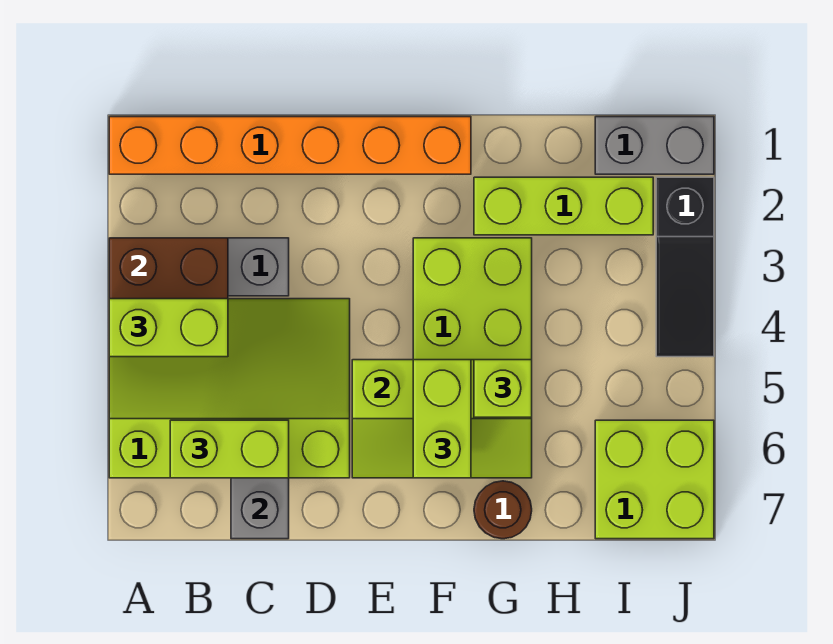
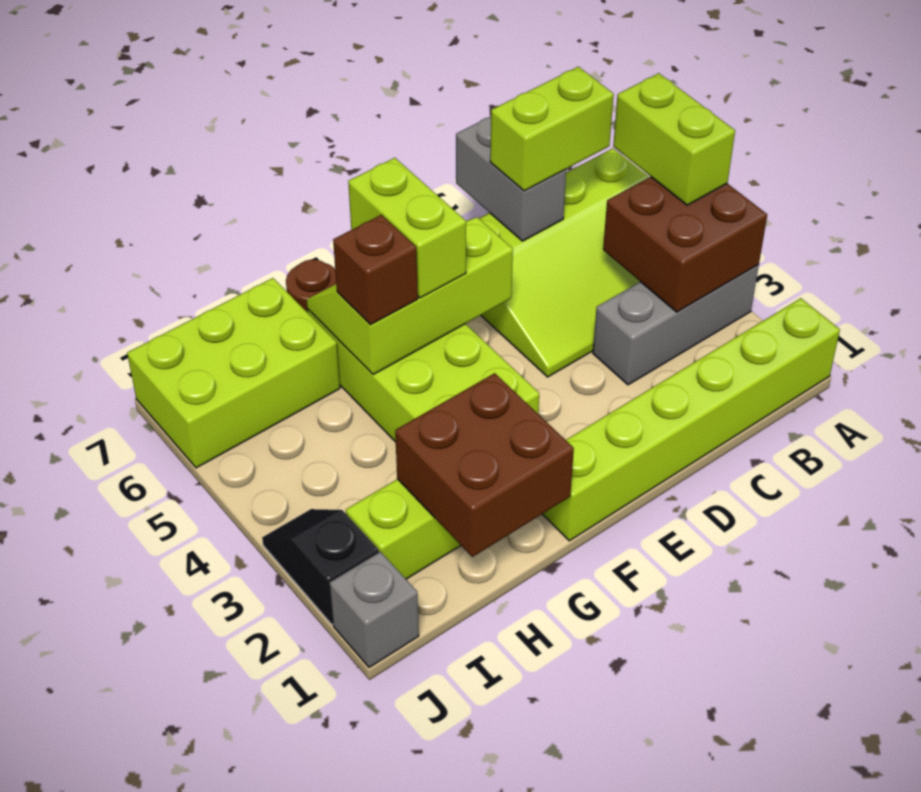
orange 1x6 brick [109,117,471,174] -> lime 1x6 brick [542,298,840,541]
lime 1x2 brick [109,299,228,357] -> lime 1x2 brick turned to [613,73,735,205]
none -> brown 2x2 brick [395,373,574,557]
lime 1x1 brick [474,360,532,417] -> brown 1x1 brick [333,215,418,325]
grey 1x2 brick [595,117,714,174] -> grey 1x1 brick [330,552,419,668]
lime 2x2 brick [595,420,714,539] -> lime 2x3 brick [127,278,340,468]
black 1x3 slope [656,177,714,357] -> black 1x2 slope [262,509,379,625]

